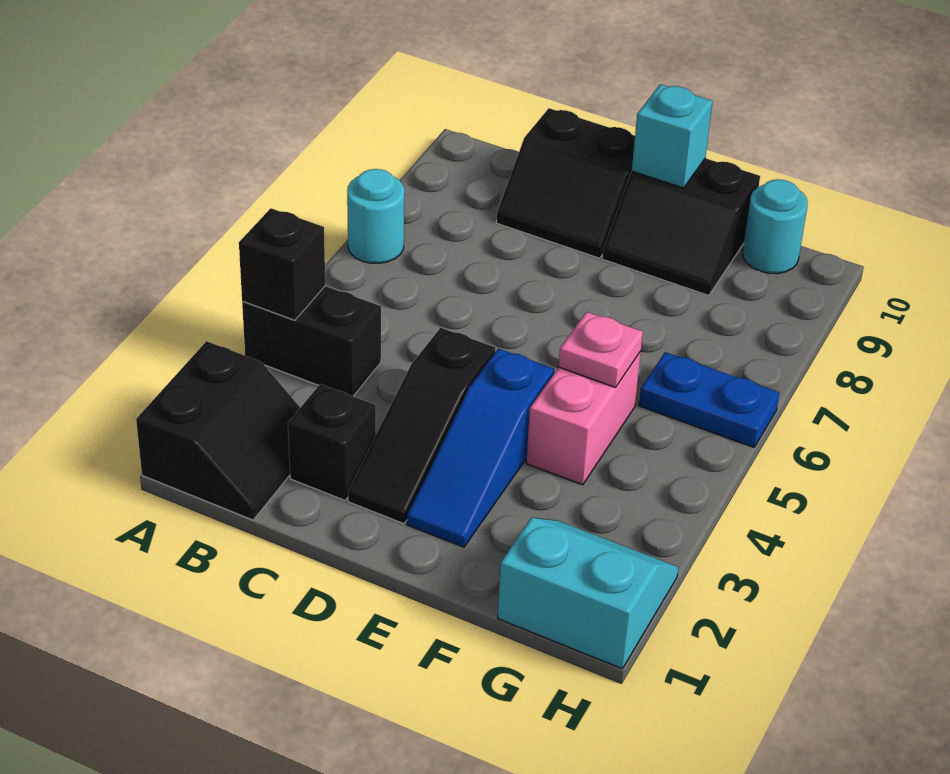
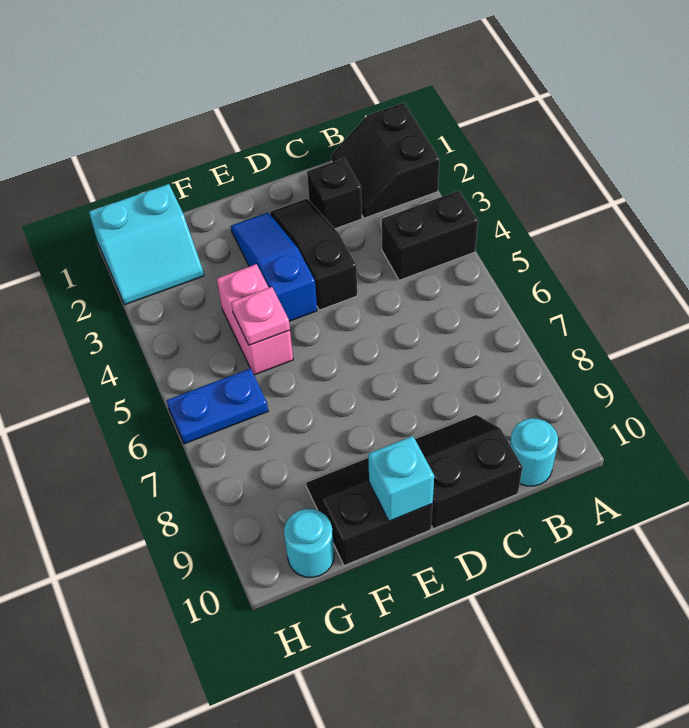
black 1x1 brick [239,208,325,320] -> none
cyan 1x1 round brick [347,169,404,263] -> cyan 1x1 round brick moved to [510,418,558,486]

